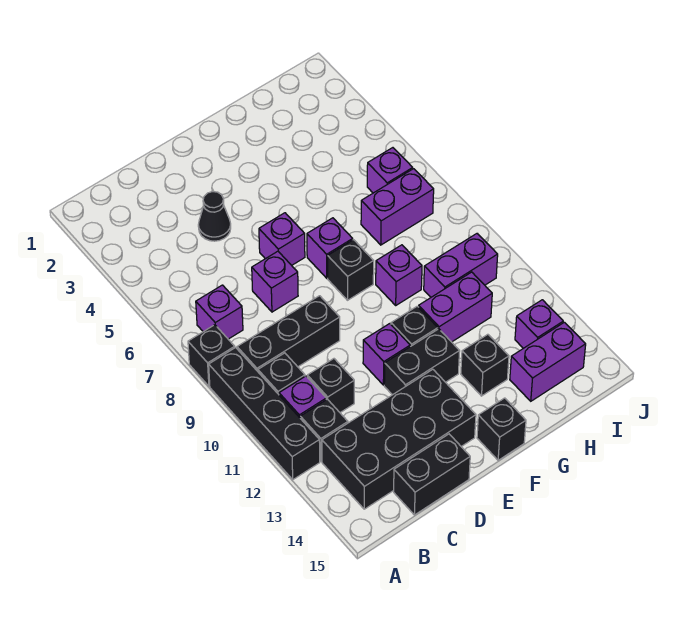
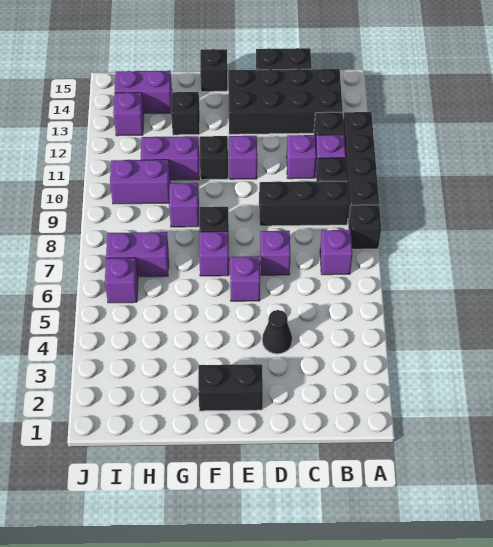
black 1x1 brick [307,359,354,413] -> purple 1x1 brick [286,135,316,179]
black 1x2 brick [384,329,460,395] -> black 1x2 brick moved to [198,364,263,411]

